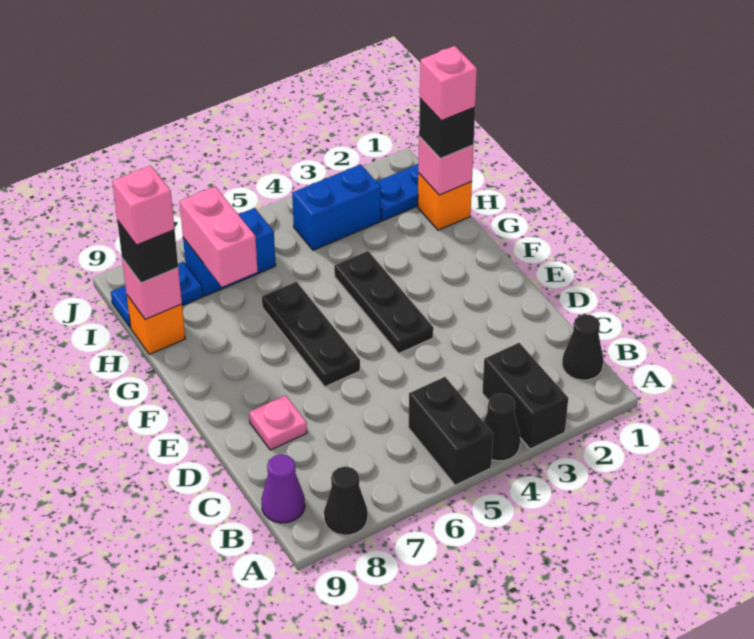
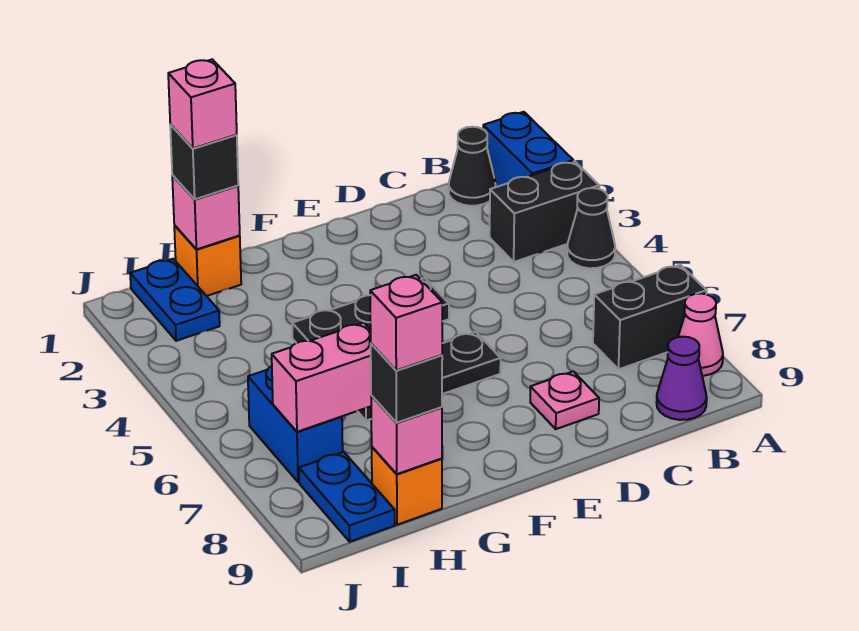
black 1x2 brick [408,377,493,485] -> black 1x2 brick moved to [593,265,707,369]
black 1x1 cone [324,467,368,535] -> pink 1x1 cone [678,294,723,376]
blue 1x2 brick [292,164,381,250] -> blue 1x2 brick moved to [483,112,573,187]

